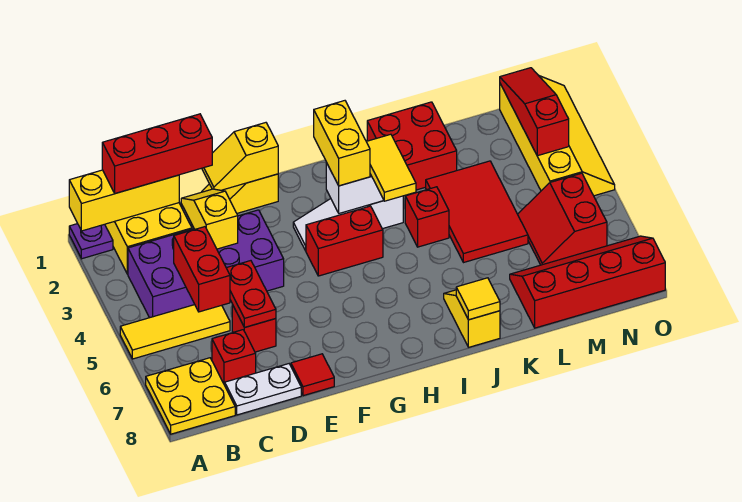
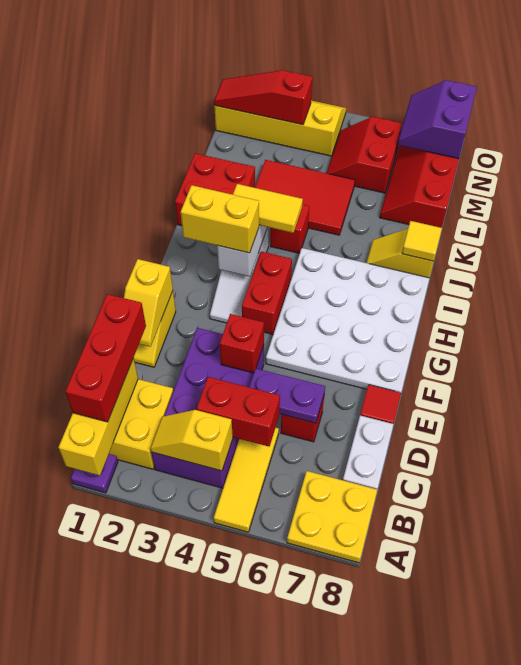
red 1x1 brick [212,330,256,385] -> red 1x1 brick moved to [220,314,264,373]
yellow 1x2 slope [181,189,238,249] -> yellow 1x2 slope moved to [150,410,233,471]
red 1x2 plate [227,261,276,327] -> purple 1x2 plate [249,369,325,423]
none -> white 4x4 plate [266,248,430,393]
red 2x2 slope [518,173,607,265] -> red 2x2 slope turned to [327,117,402,193]
none -> purple 2x2 slope [398,80,477,159]

